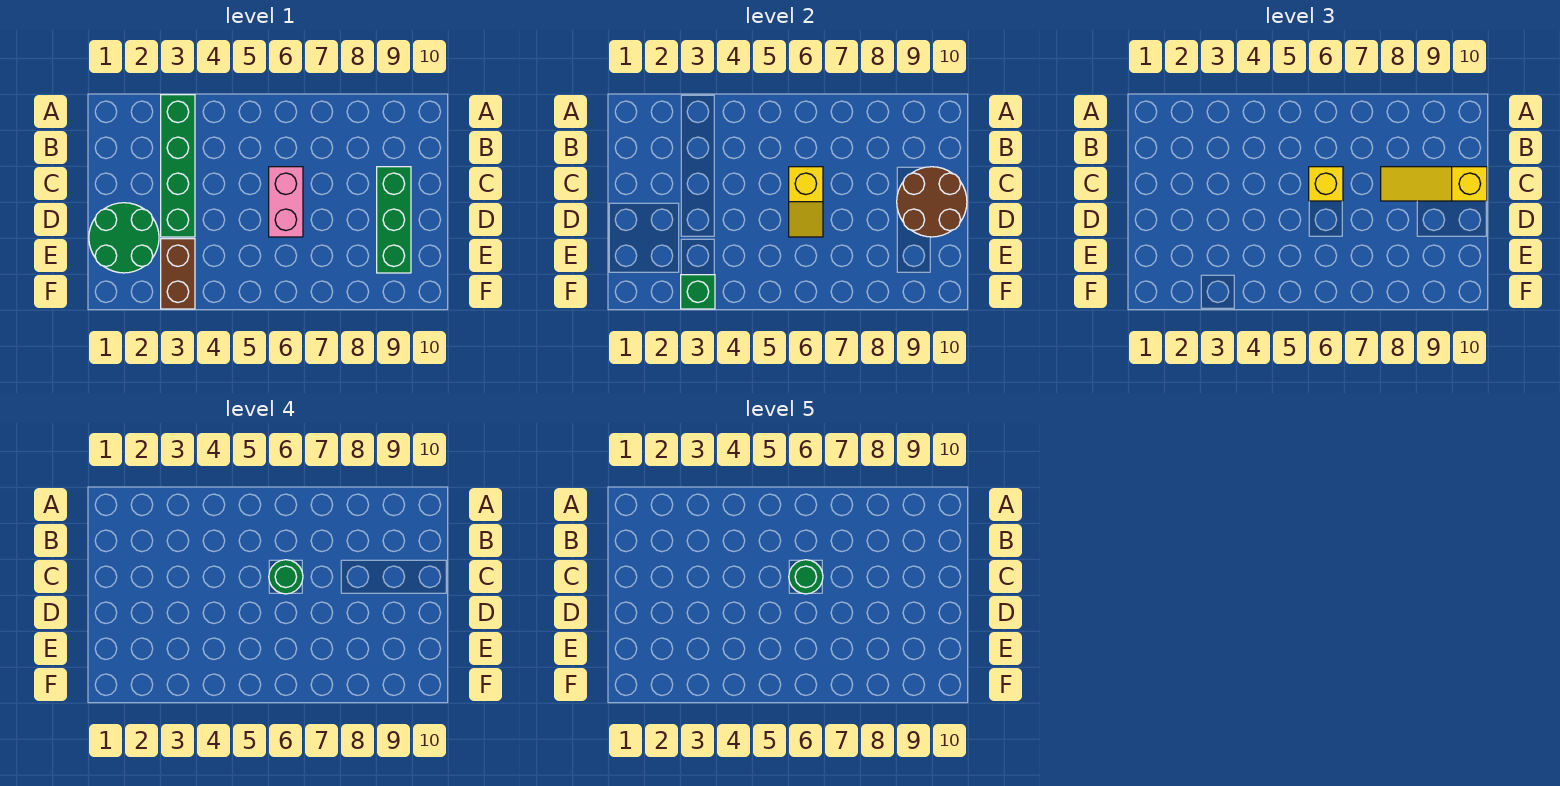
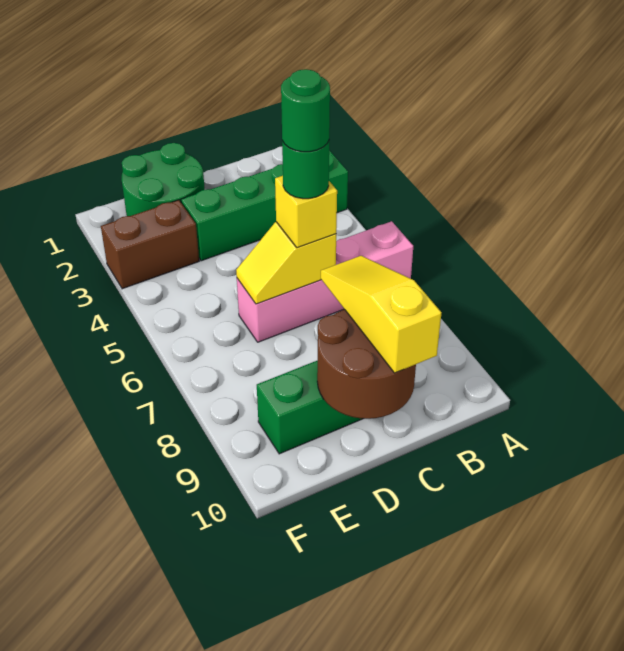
pink 1x2 brick [269,167,303,237] -> pink 1x4 brick [237,221,413,342]
green 1x1 brick [681,275,715,309] -> none

